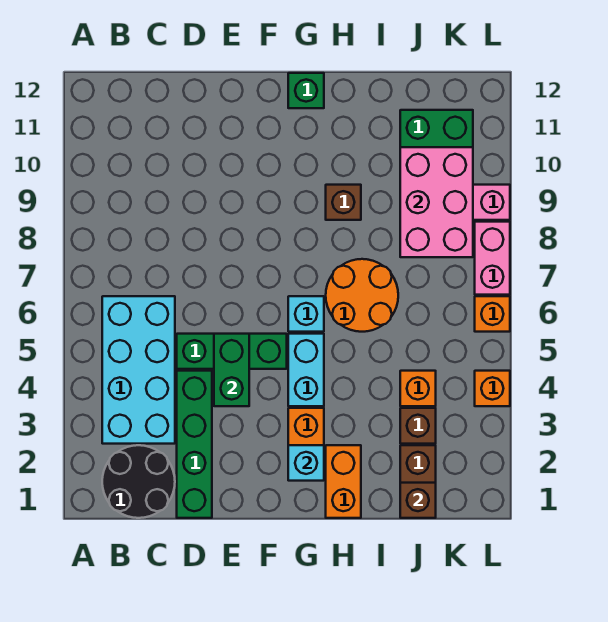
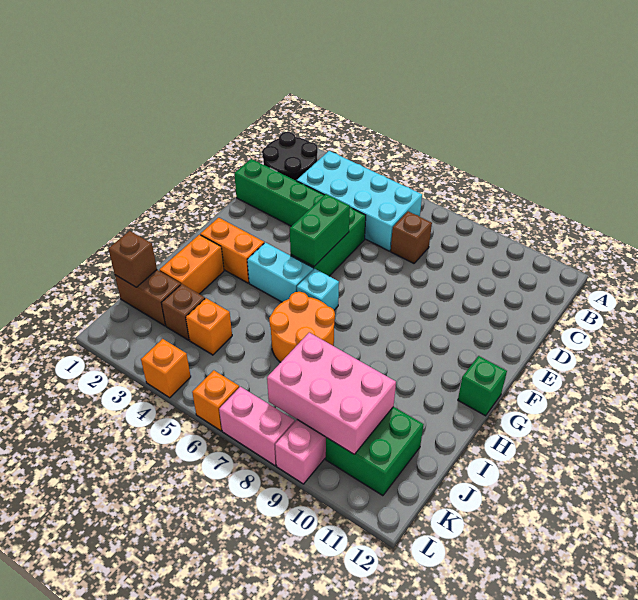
green 1x2 brick [214,334,249,406] -> green 1x2 brick turned to [290,194,350,266]
cyan 1x1 brick [288,445,324,481] -> none
orange 1x2 brick [326,445,361,518] -> orange 1x2 brick turned to [159,235,224,294]
brown 1x1 brick [326,185,361,220] -> brown 1x1 brick moved to [391,211,432,263]

